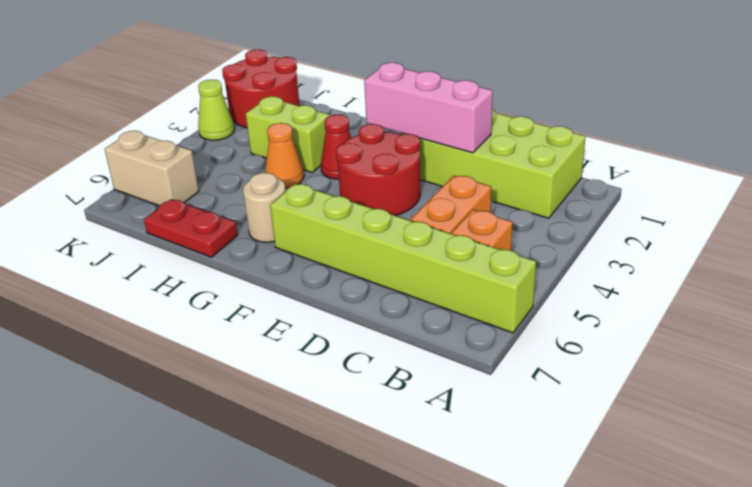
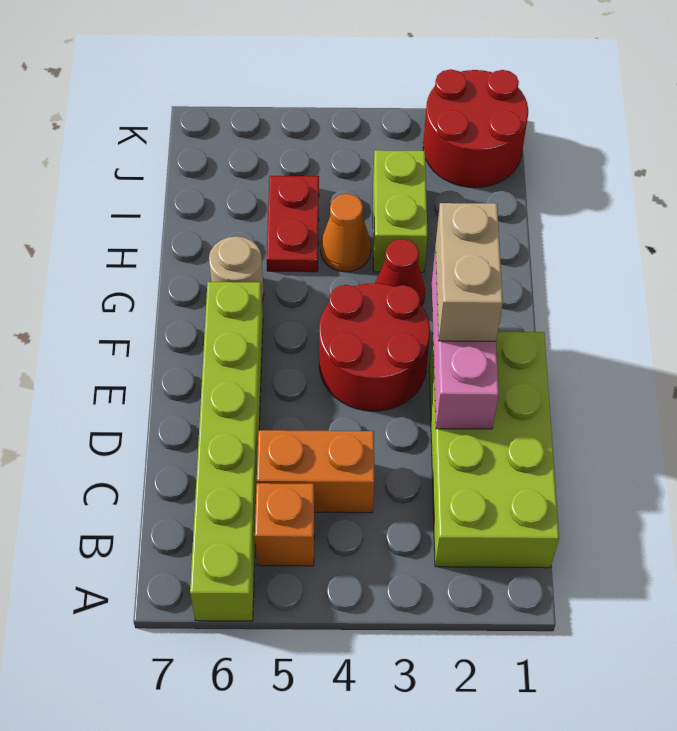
red 1x2 plate [144,199,238,257] -> red 1x2 plate moved to [267,176,319,272]
tan 1x2 brick [105,131,199,206] -> tan 1x2 brick moved to [436,203,503,341]
lime 1x1 cone [198,80,234,140] -> none

